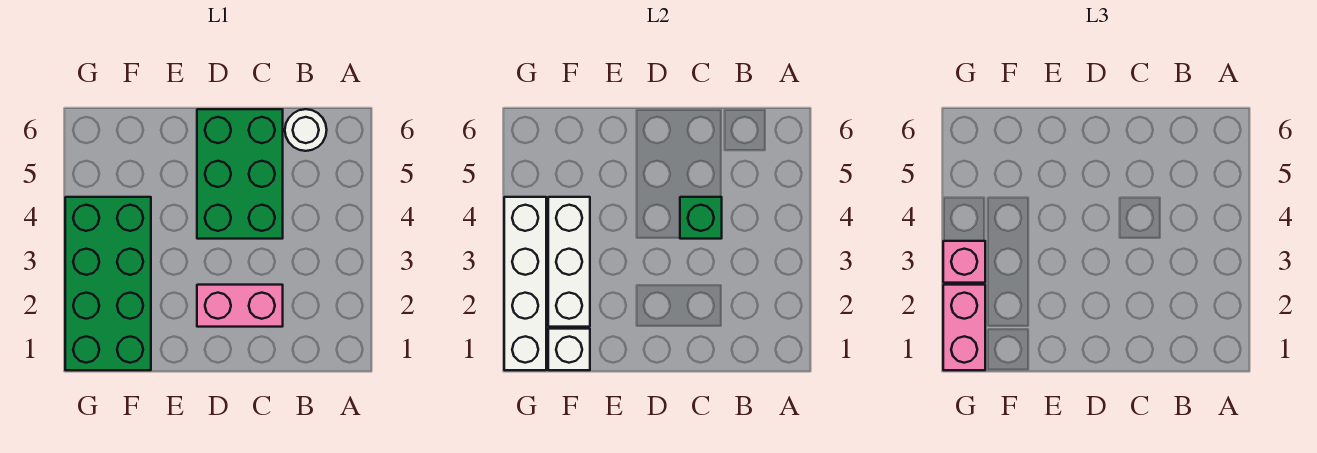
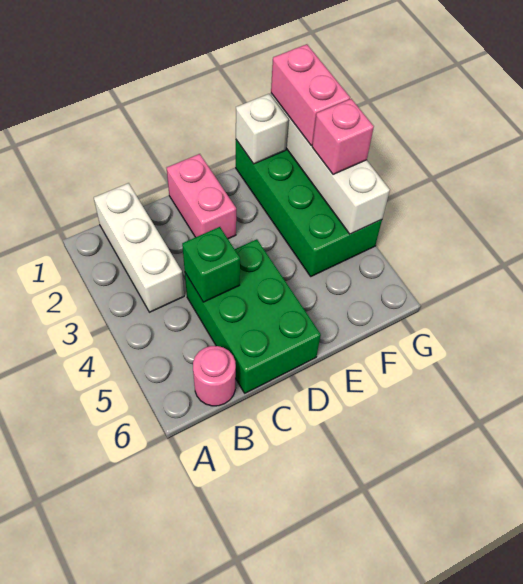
white 1x1 round brick [285,109,327,151] -> pink 1x1 round brick [193,346,236,406]
pink 1x2 brick [197,285,283,327] -> pink 1x2 brick turned to [167,154,236,239]
white 1x3 brick [548,197,590,327] -> white 1x3 brick moved to [94,183,184,312]

